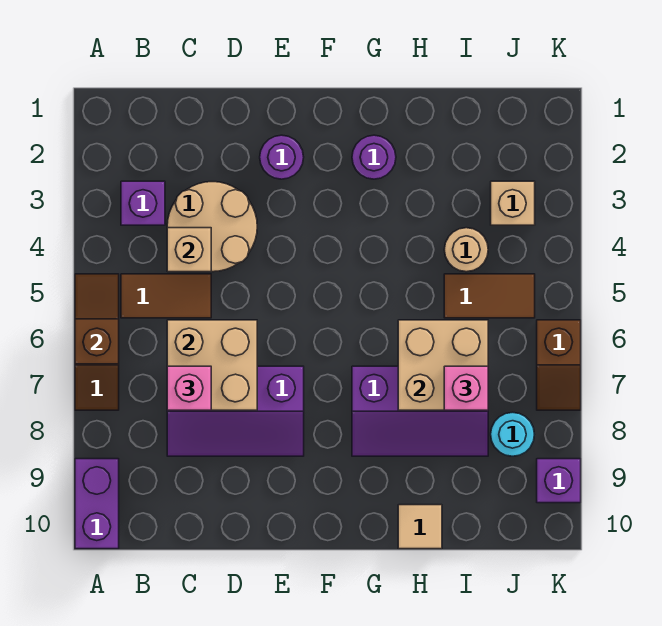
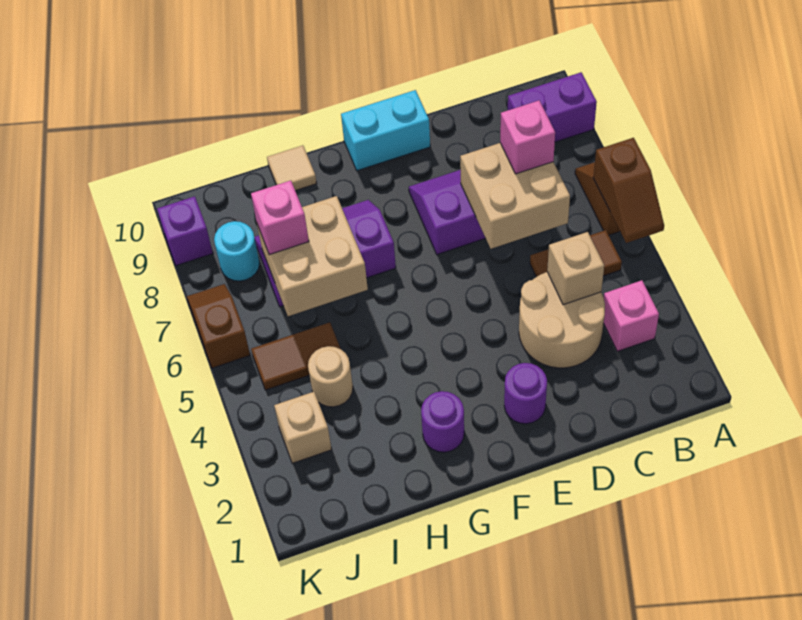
purple 1x2 brick [75,459,119,549] -> purple 1x2 brick turned to [508,72,597,142]
purple 1x1 brick [121,181,165,225] -> pink 1x1 brick [604,280,659,351]
none -> cyan 1x2 brick [341,90,430,171]

